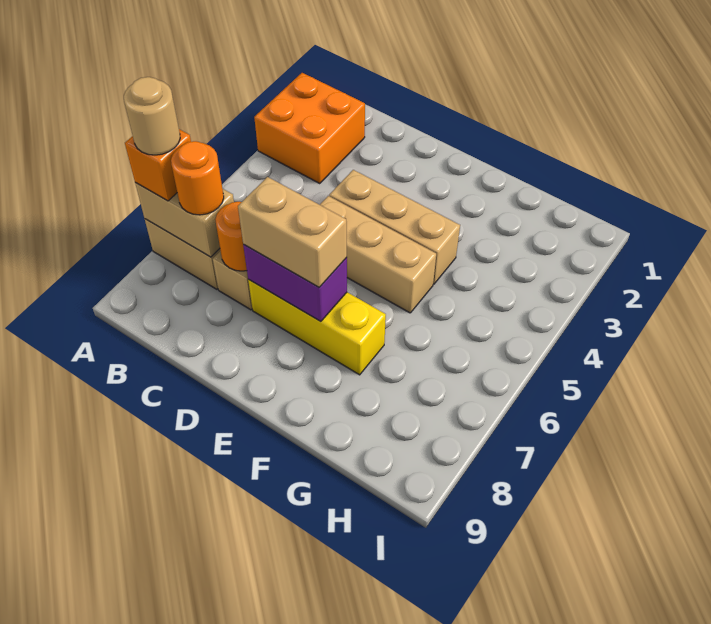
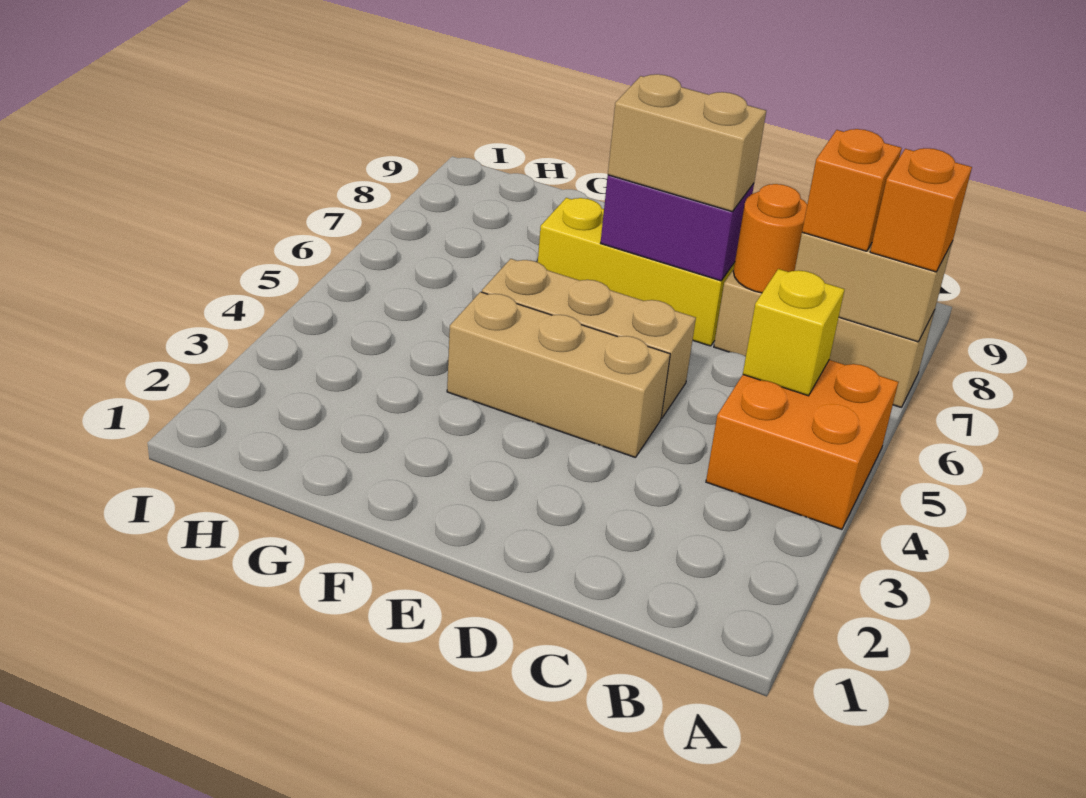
orange 2x2 brick [254,73,365,184] -> orange 2x2 brick moved to [706,360,898,529]
tan 1x1 round brick [124,77,180,155] -> none
none -> yellow 1x1 brick [743,269,845,396]
orange 1x1 round brick [171,141,224,215] -> orange 1x1 brick [802,129,902,251]

